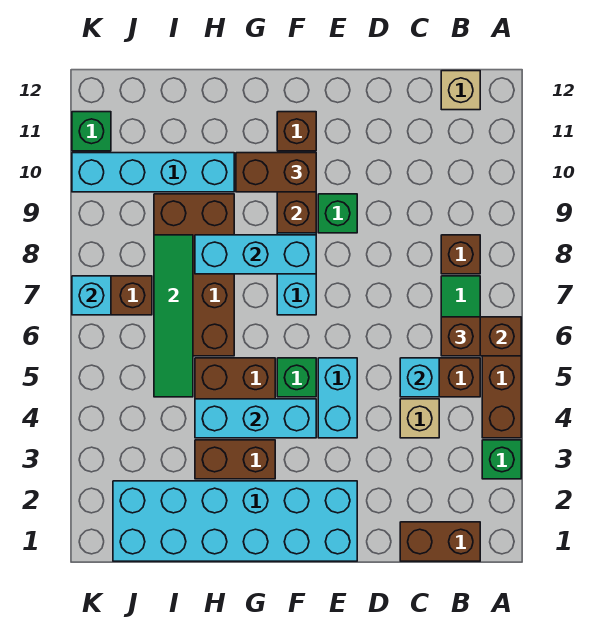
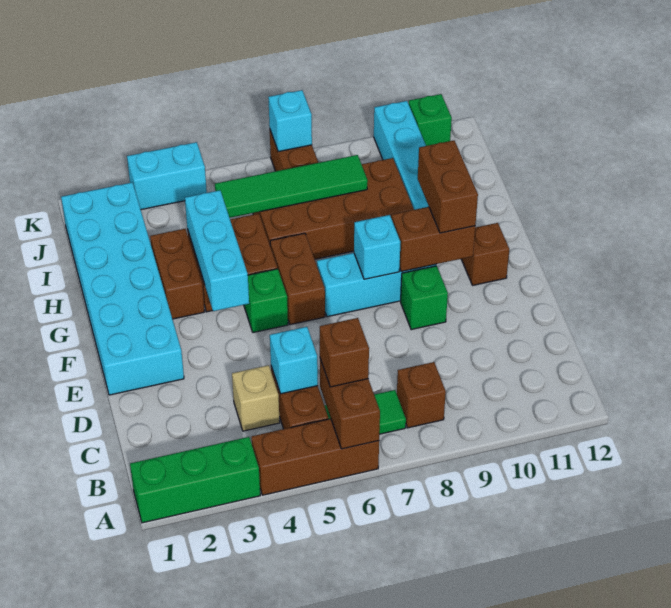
green 1x1 brick [482,440,521,479] -> green 1x3 brick [130,437,260,523]
brown 1x2 brick [400,522,480,561] -> brown 1x2 brick moved to [270,233,325,325]
tan 1x1 brick [441,71,480,110] -> none
cyan 1x2 brick [318,358,357,438] -> cyan 1x2 brick moved to [127,142,207,210]
cyan 1x3 brick [195,235,316,274] -> cyan 1x1 brick [354,215,400,279]

